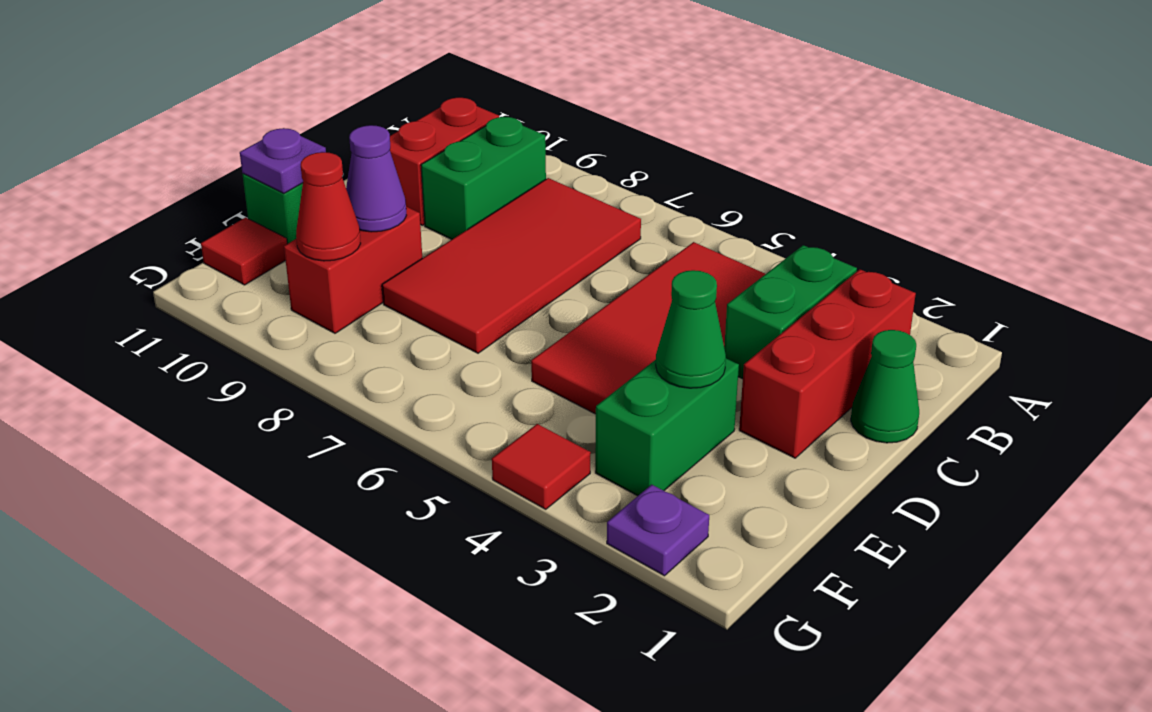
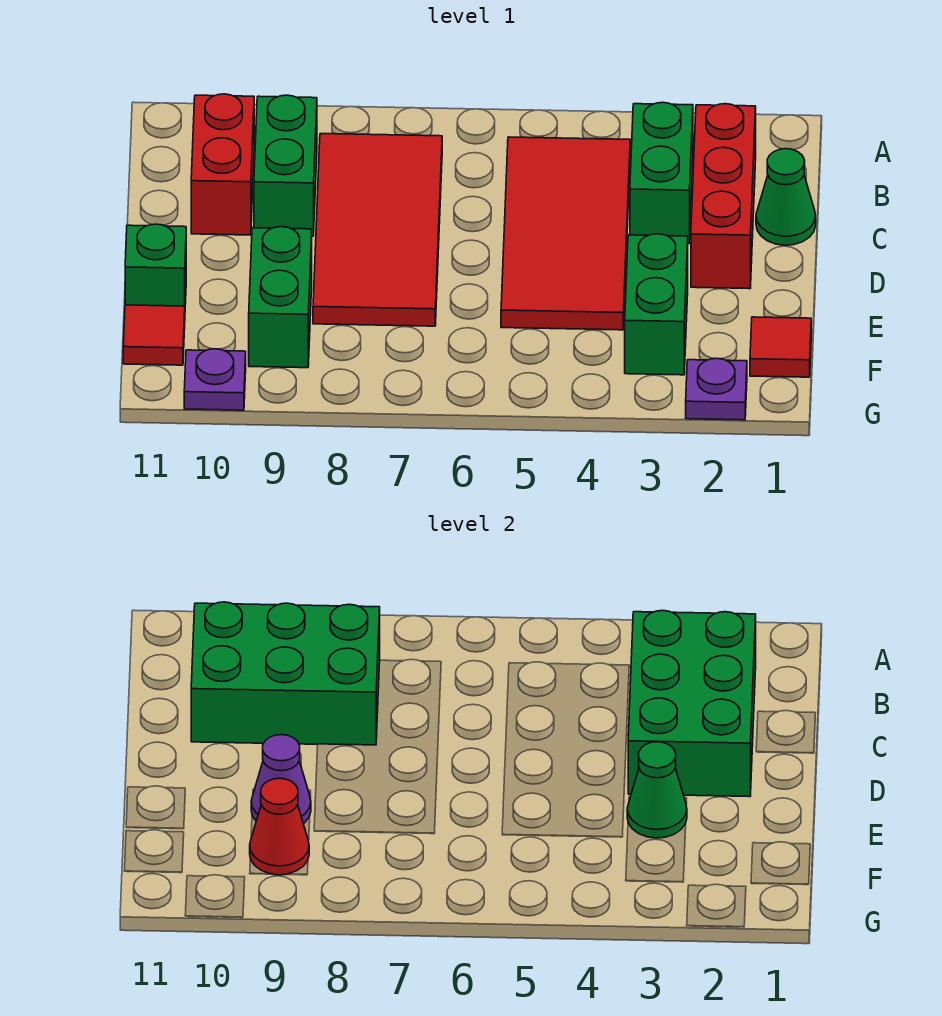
none -> green 2x3 brick [628,610,756,797]
none -> green 2x3 brick [191,602,380,745]
red 1x2 brick [284,207,422,333] -> green 1x2 brick [249,227,312,368]
purple 1x1 plate [240,128,326,193] -> purple 1x1 plate moved to [184,349,246,410]
red 1x1 tile [492,424,591,509] -> red 1x1 tile moved to [750,317,811,377]

